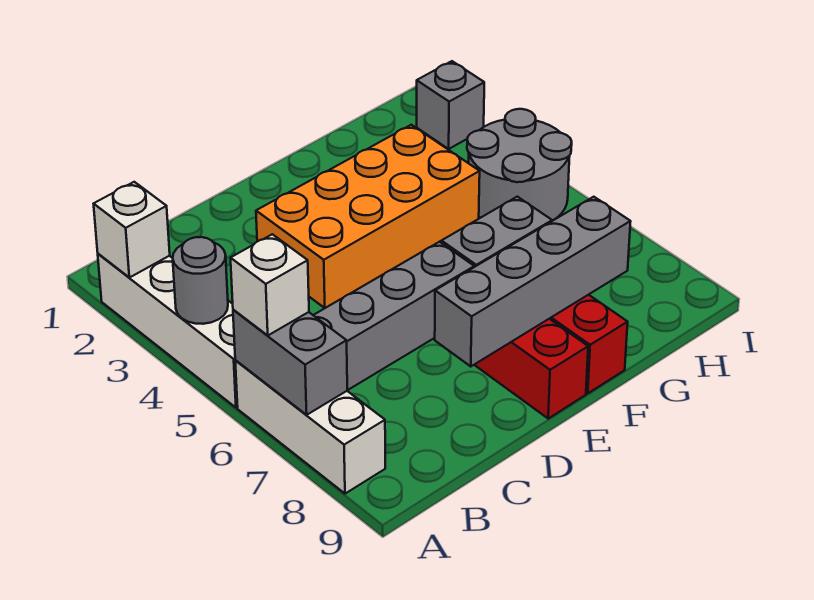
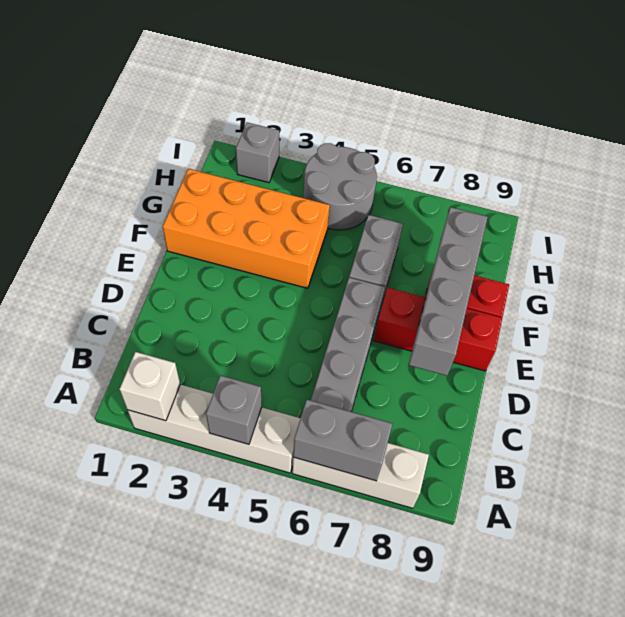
grey 1x1 round brick [173,237,228,324] -> grey 1x1 brick [206,375,262,444]
white 1x1 brick [231,234,309,336] -> none
orange 2x4 brick [256,125,480,308] -> orange 2x4 brick turned to [163,169,330,288]

